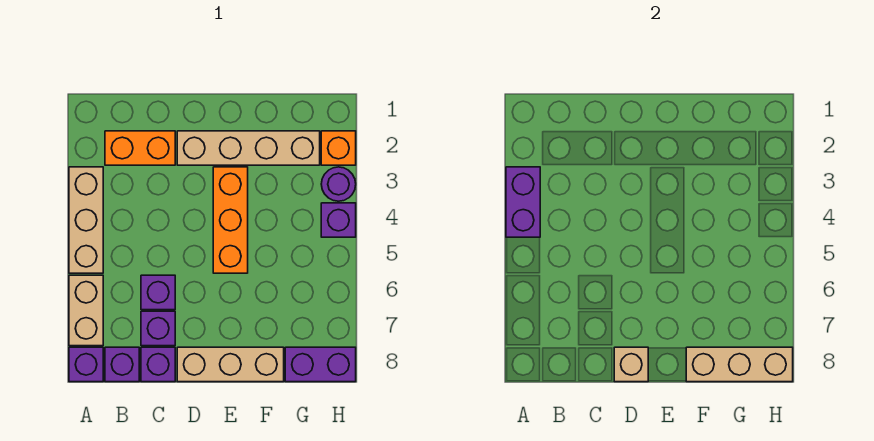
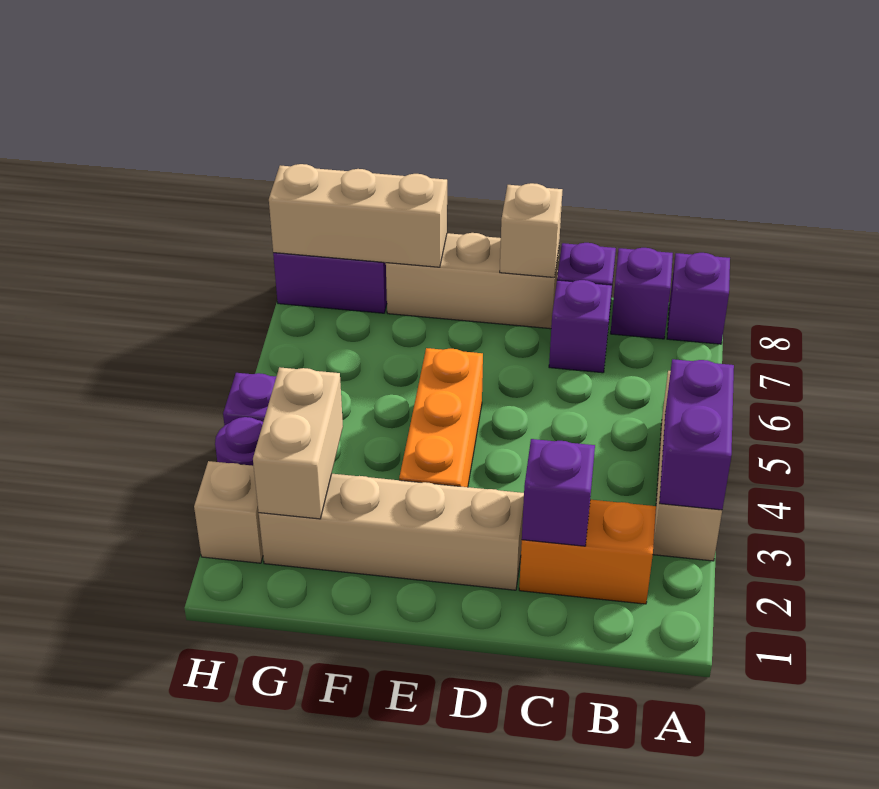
tan 1x2 brick [69,275,103,346] -> tan 1x2 brick moved to [253,367,343,519]
purple 1x1 brick [141,275,175,310] -> purple 1x1 brick moved to [522,439,595,546]
orange 1x1 brick [321,131,356,165] -> tan 1x1 brick [194,461,263,563]

